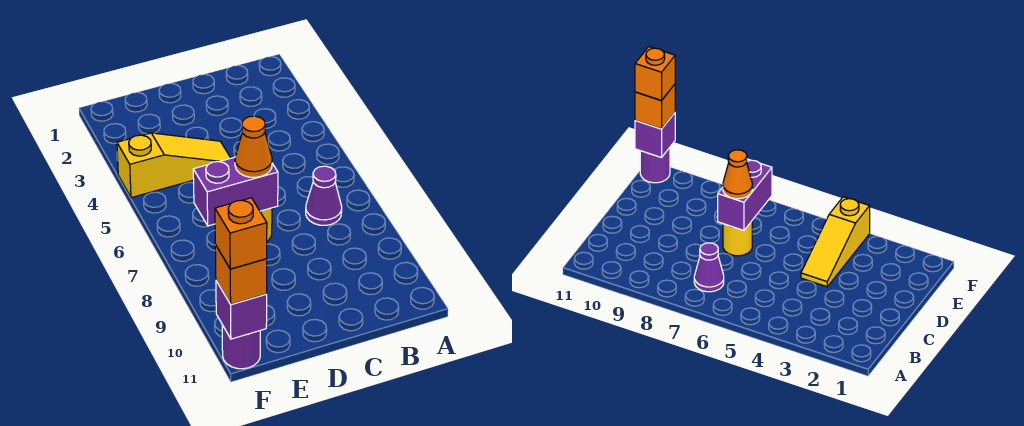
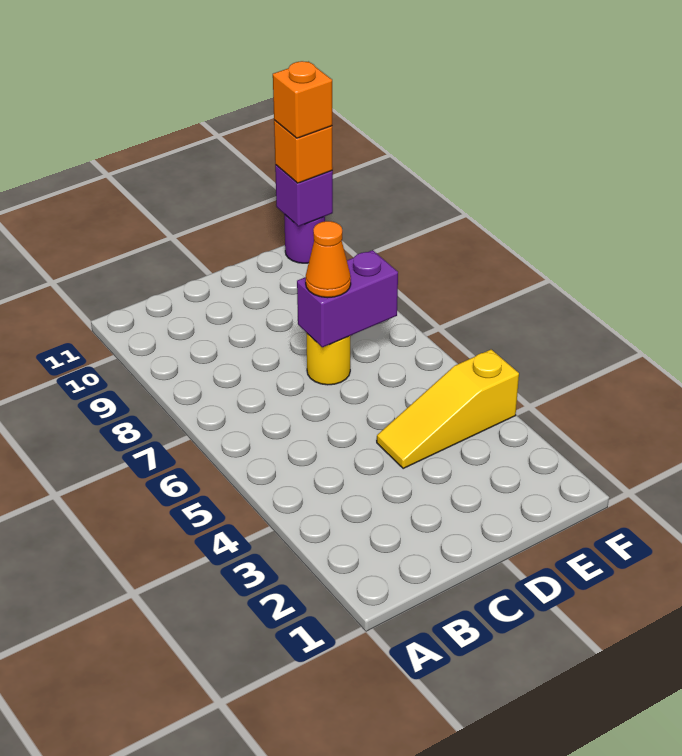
purple 1x1 cone [306,166,342,225] -> none

